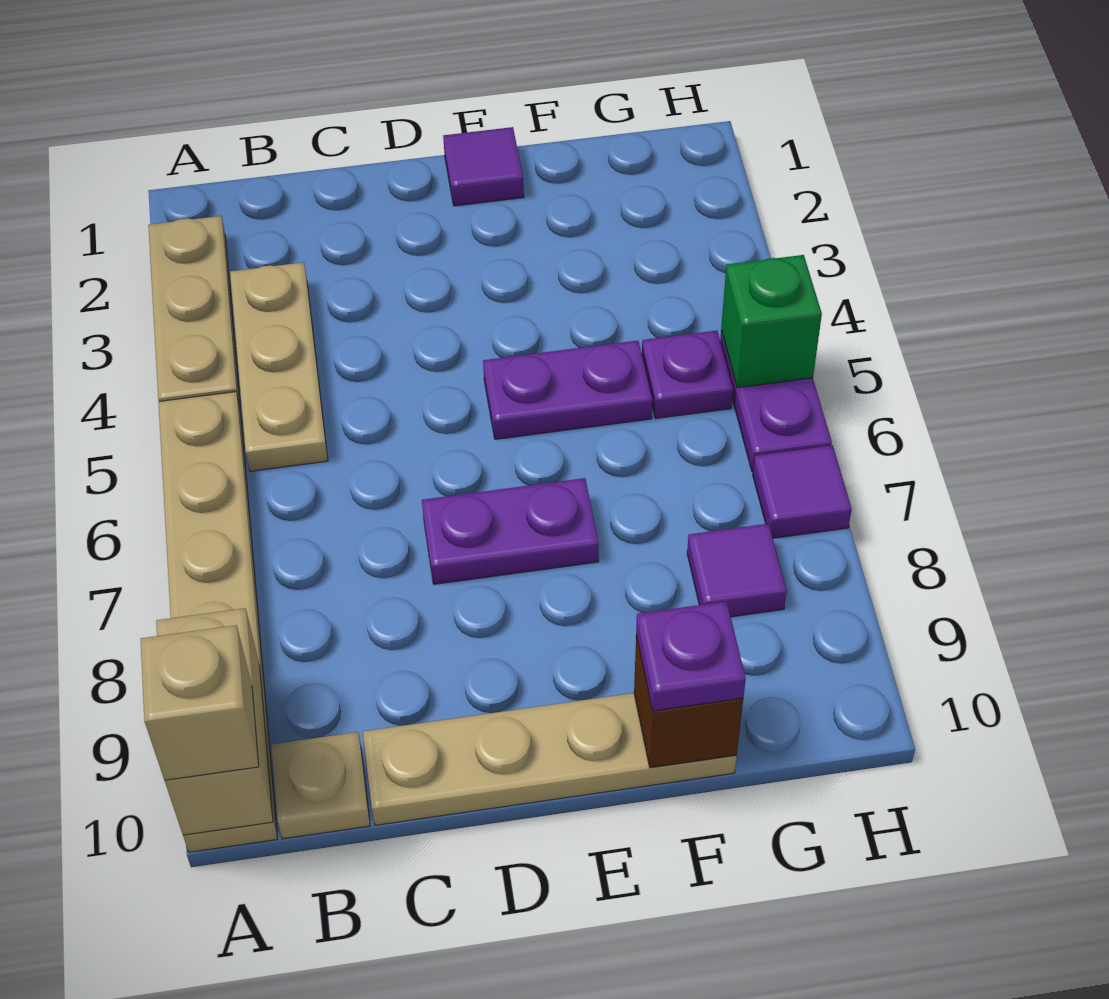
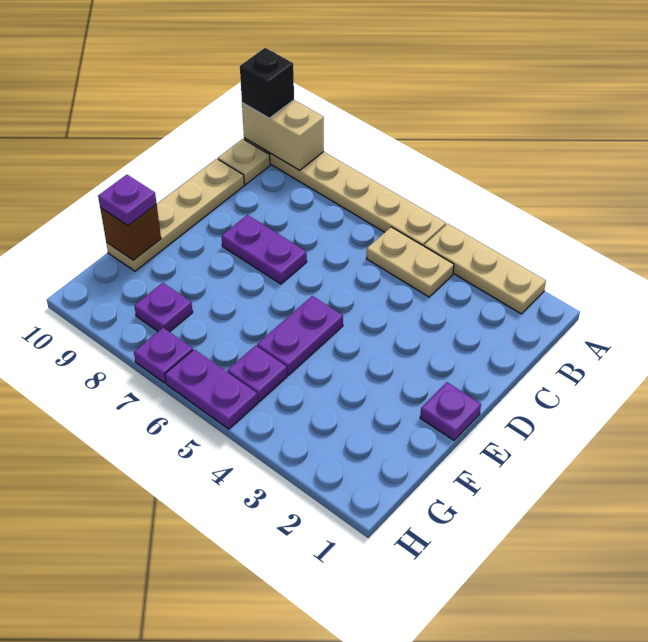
tan 1x1 brick [141,625,259,780] -> black 1x1 brick [240,48,294,118]
tan 1x3 plate [230,262,328,471] -> tan 1x2 plate [366,227,454,297]
purple 1x2 plate [422,478,599,584] -> purple 1x2 plate turned to [221,215,307,284]
purple 1x1 tile [443,127,524,206] -> purple 1x1 plate [420,382,481,440]
purple 1x1 tile [687,524,787,617] -> purple 1x1 plate [134,283,193,332]
green 1x1 brick [721,255,822,388] -> none
purple 1x1 tile [753,445,852,538] -> purple 1x1 plate [134,328,193,383]

